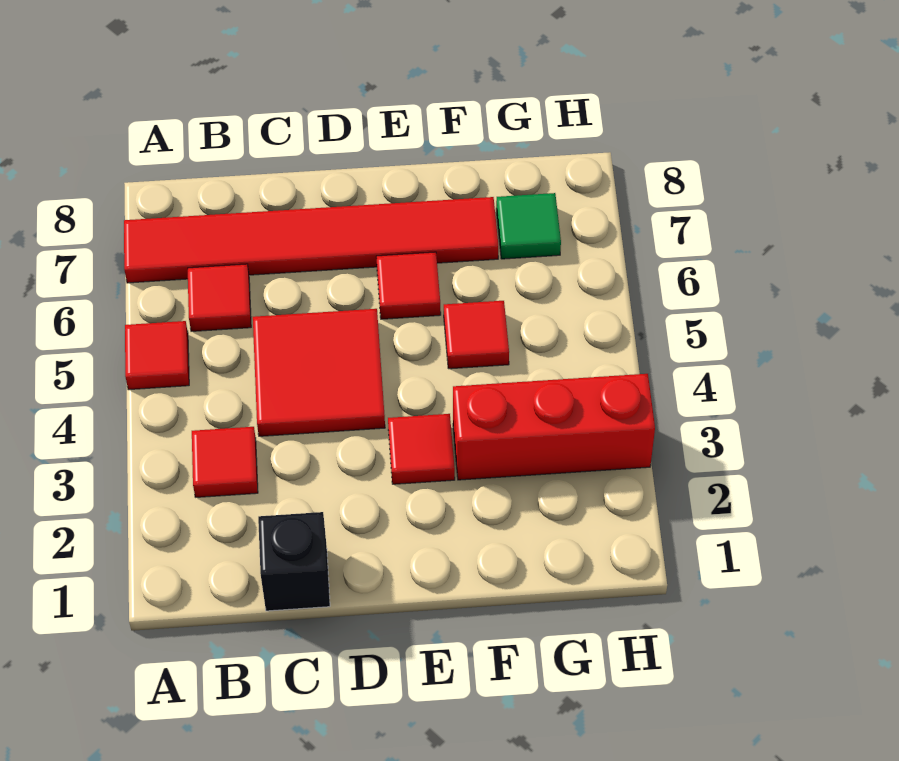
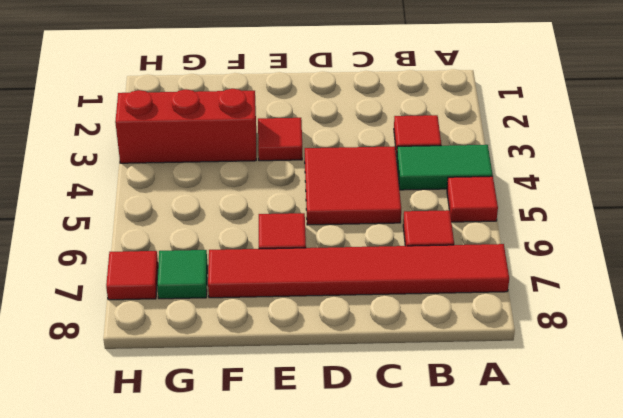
none -> green 1x2 tile [397,145,493,190]
black 1x1 brick [258,512,330,611] -> none
red 1x1 tile [444,301,509,369] -> red 1x1 tile moved to [106,251,158,300]

